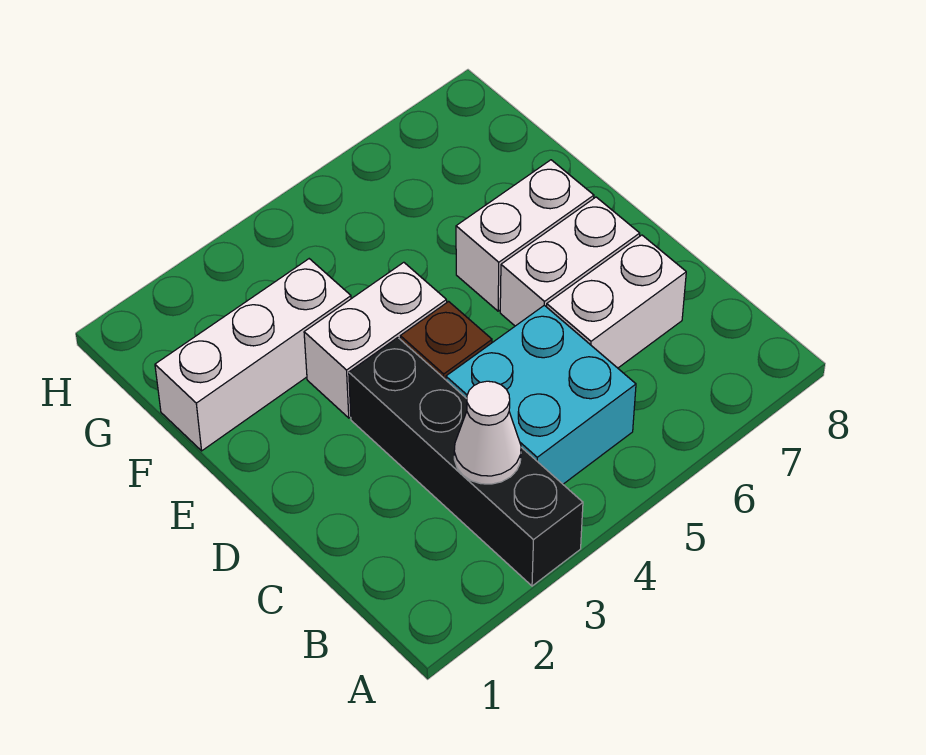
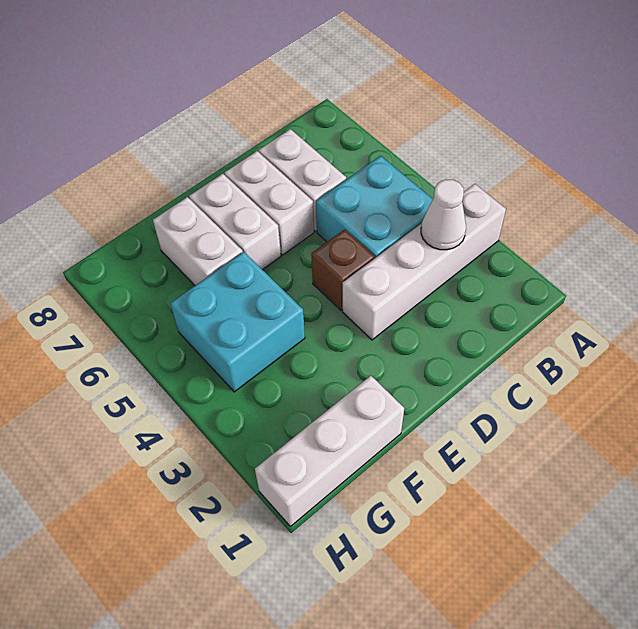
black 1x4 brick [349,338,583,586] -> white 1x4 brick [343,184,506,340]
white 1x2 brick [304,262,447,418] -> white 1x2 brick moved to [153,197,243,285]
white 1x3 brick [155,259,351,451] -> white 1x3 brick turned to [255,376,404,526]
none -> cyan 2x2 brick [170,252,305,392]

